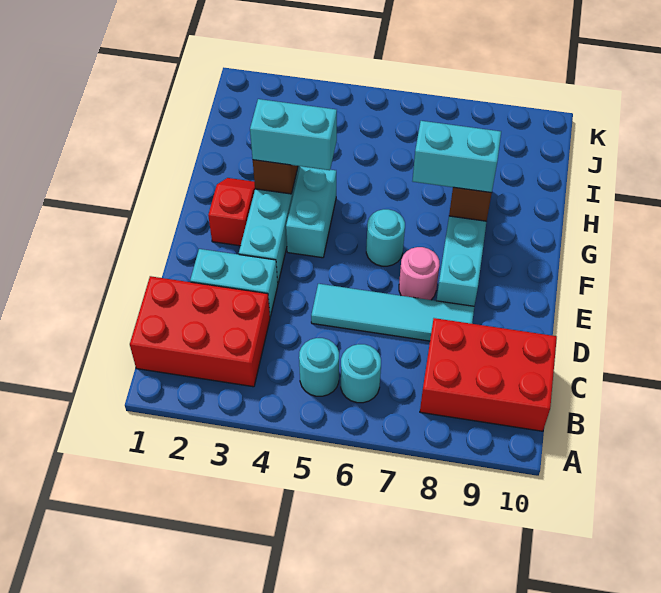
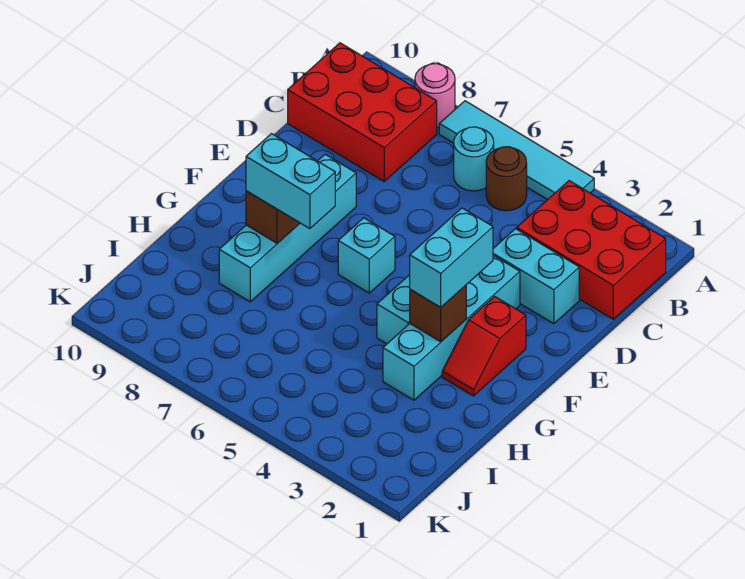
cyan 1x1 round brick [299,338,339,396] -> brown 1x1 round brick [486,147,527,211]
cyan 1x4 tile [311,284,474,341] -> cyan 1x4 tile moved to [439,101,594,200]
pink 1x1 round brick [399,247,440,300] -> pink 1x1 round brick moved to [415,64,455,127]
cyan 1x1 round brick [366,209,405,266] -> cyan 1x1 brick [338,218,395,293]
cyan 1x2 brick [250,99,337,170] -> cyan 1x2 brick turned to [410,208,493,307]

